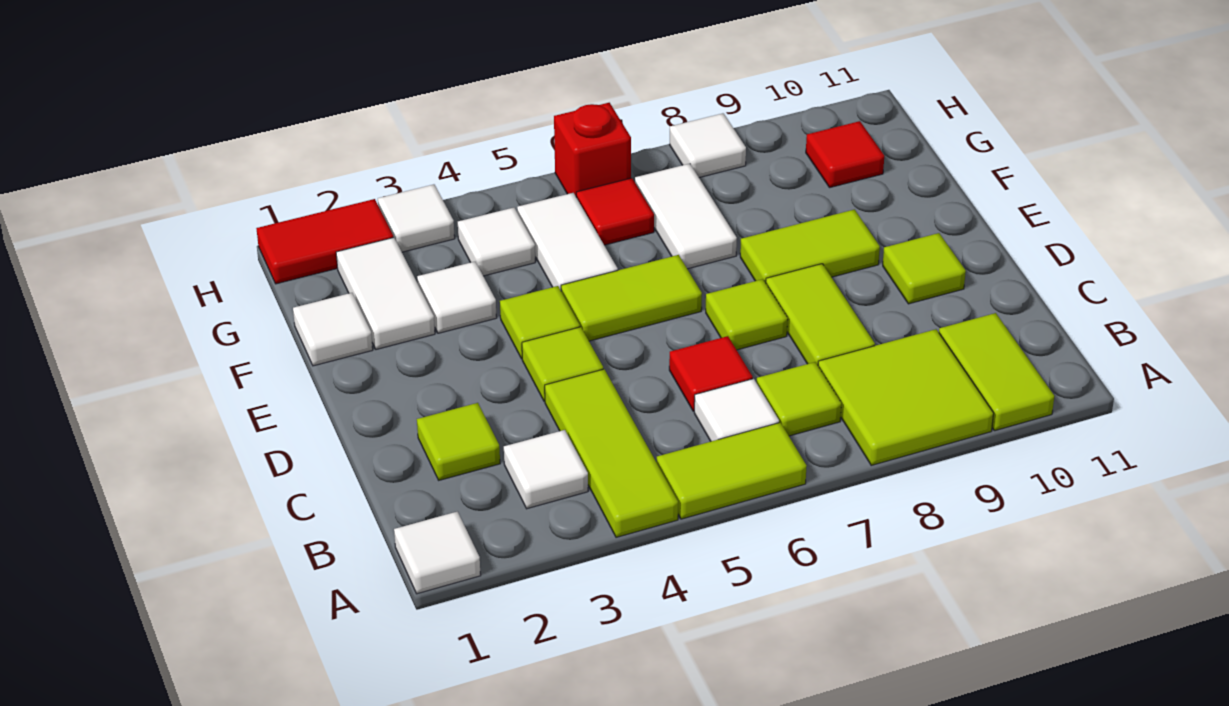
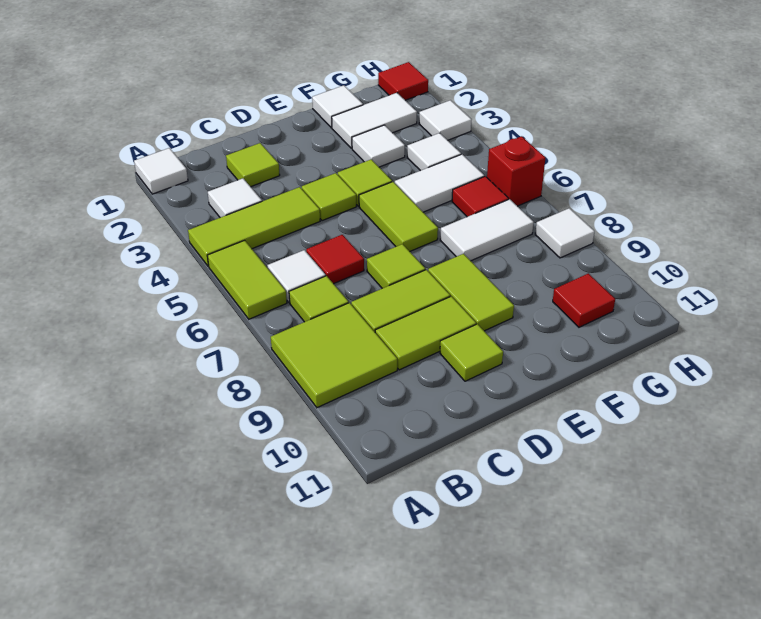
lime 1x2 tile [939,313,1054,431] -> lime 1x2 tile moved to [375,296,476,370]
red 1x2 tile [256,199,393,284] -> red 1x1 tile [378,62,428,100]

